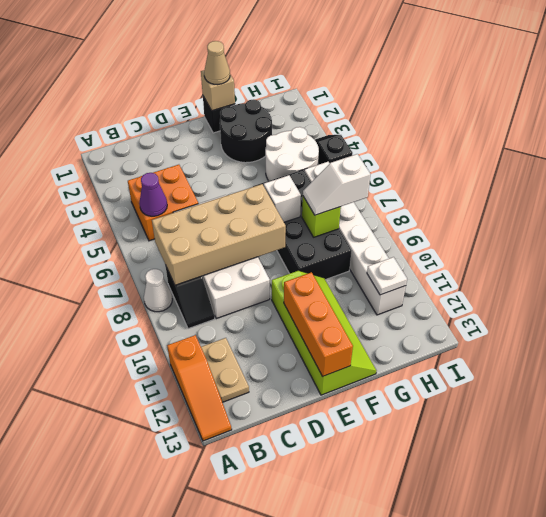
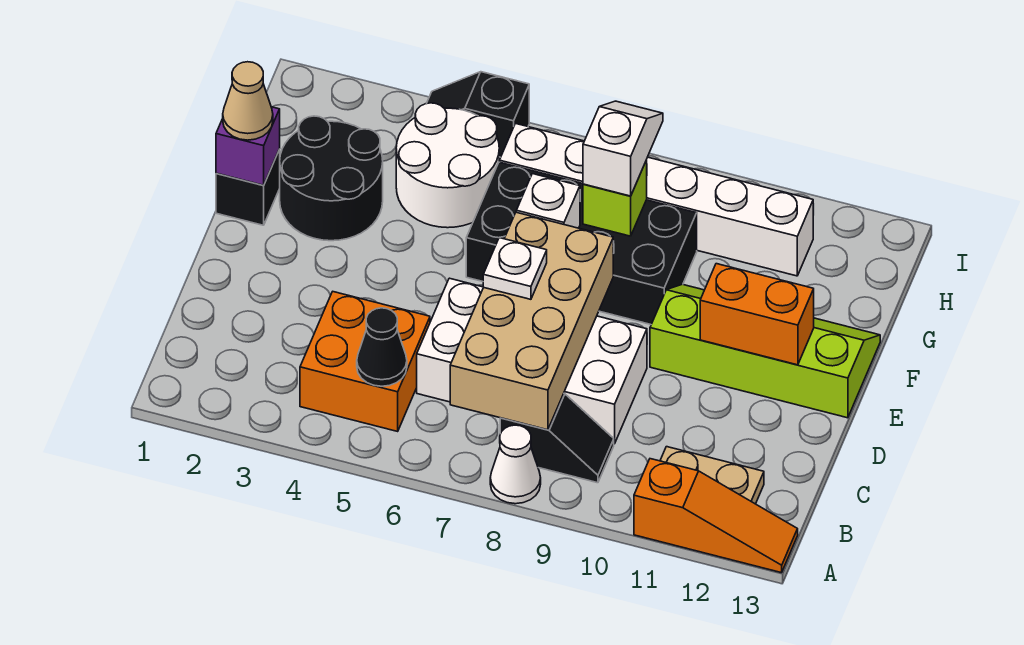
purple 1x1 cone [139,173,167,216] -> black 1x1 cone [357,308,407,386]
orange 1x3 brick [284,272,353,377] -> orange 1x2 brick [700,264,814,365]
tan 1x1 brick [201,70,235,111] -> purple 1x1 brick [216,107,280,185]
white 1x2 slope [303,154,370,215] -> white 1x2 slope turned to [583,101,663,196]
white 1x1 plate [367,257,407,295] -> white 1x1 plate moved to [483,238,547,299]

